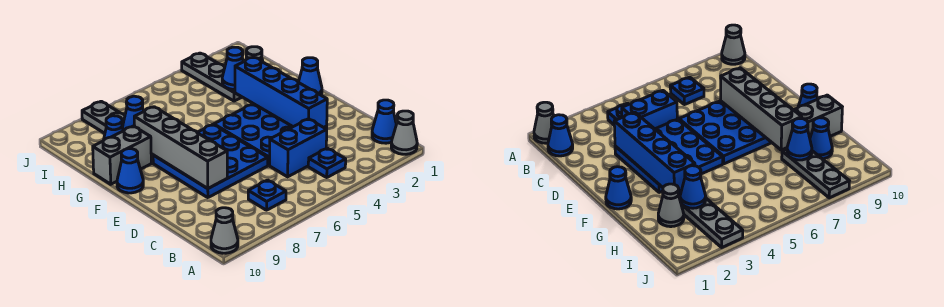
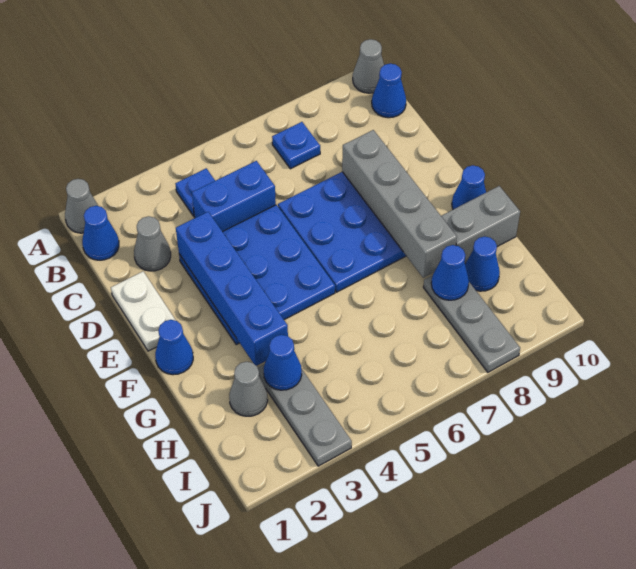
none -> blue 1x1 cone [372,64,406,118]
none -> grey 1x1 cone [134,216,171,271]
none -> white 1x2 plate [111,272,176,351]

